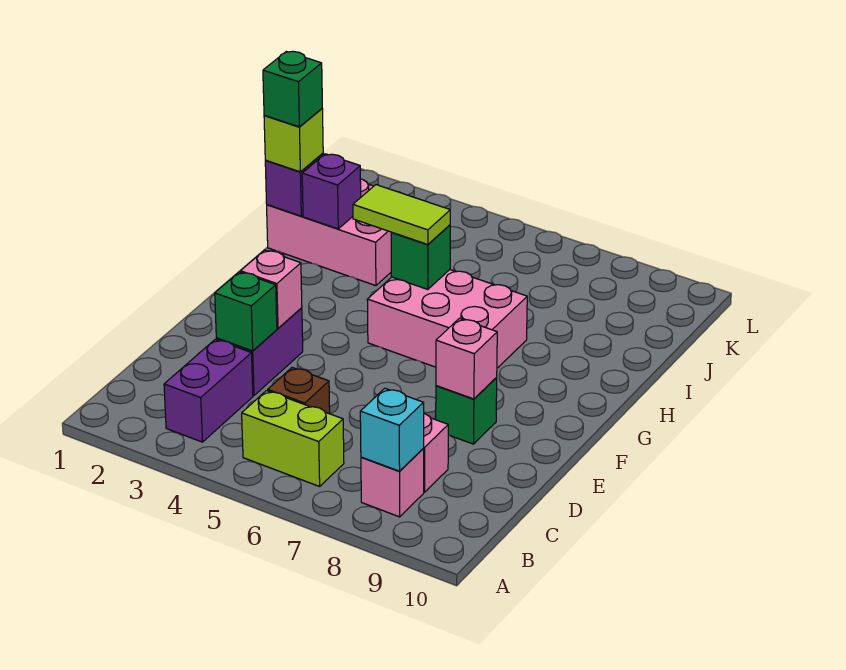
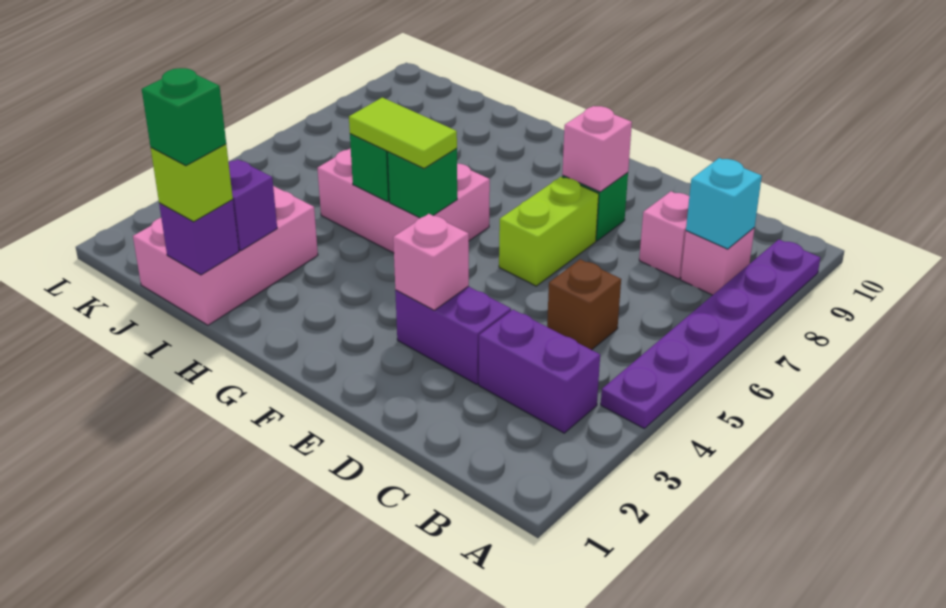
none -> purple 1x6 plate [601,240,820,428]
lime 1x2 brick [242,391,344,486] -> lime 1x2 brick moved to [499,177,599,286]
green 1x1 brick [215,272,277,351] -> green 1x1 brick moved to [387,149,457,218]
pink 2x3 brick [367,270,527,368] -> pink 2x3 brick turned to [318,148,490,253]
lime 1x2 tile [353,185,450,245] -> lime 1x2 tile turned to [349,98,457,168]

